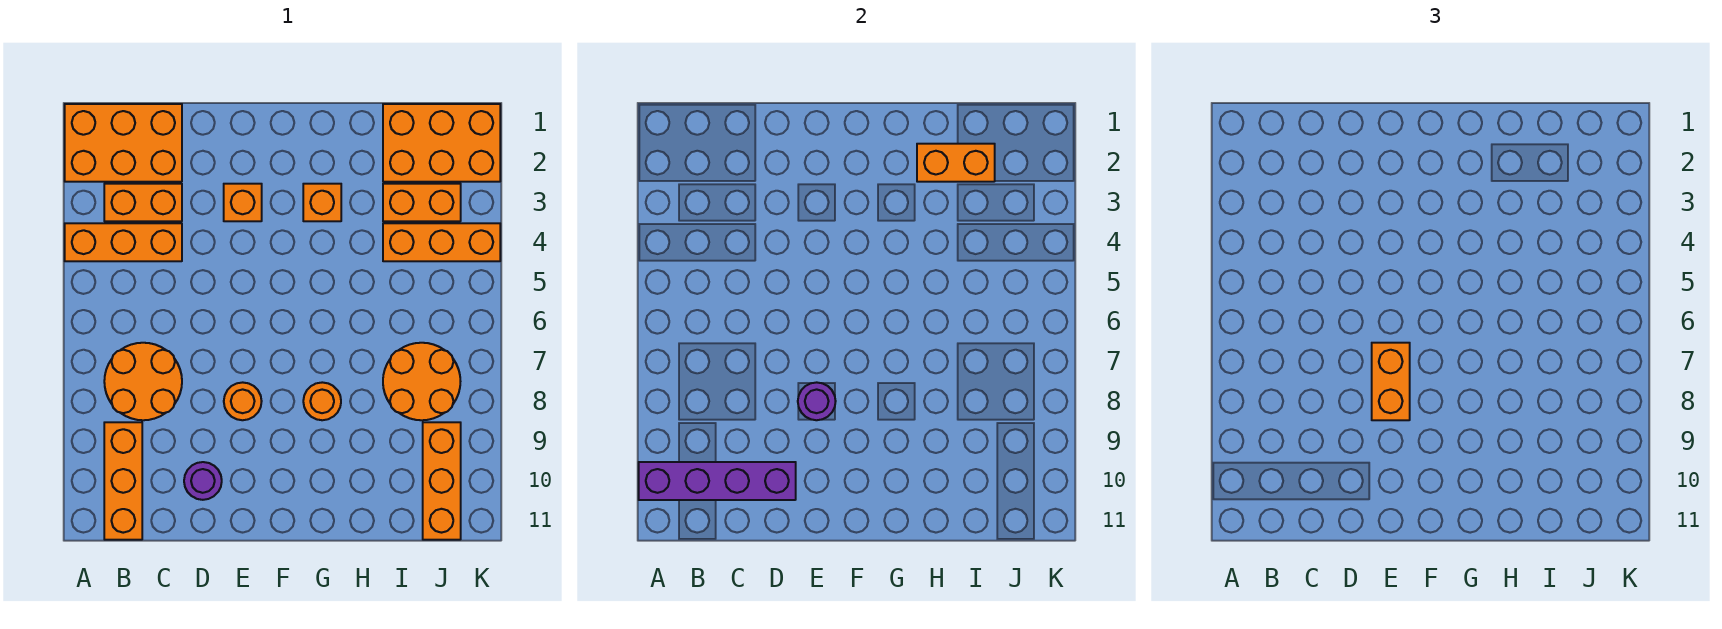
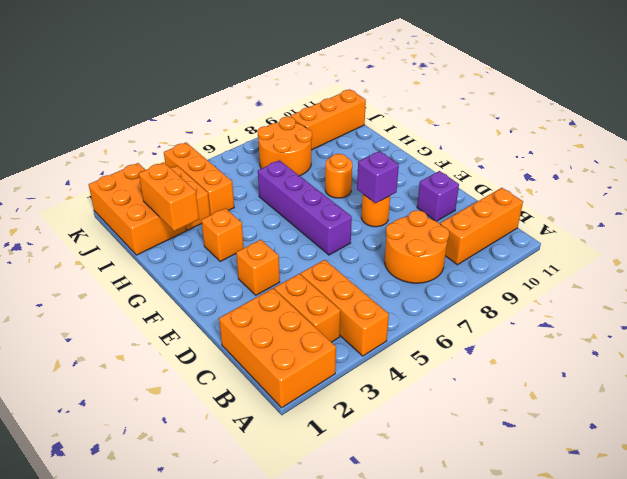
purple 1x4 brick [639,462,796,500] -> purple 1x4 brick moved to [258,160,352,255]
purple 1x1 round brick [184,462,222,500] -> purple 1x1 brick [417,171,459,221]
orange 1x2 brick [1372,343,1410,420] -> none
purple 1x1 round brick [798,382,836,420] -> purple 1x1 brick [357,151,399,203]

